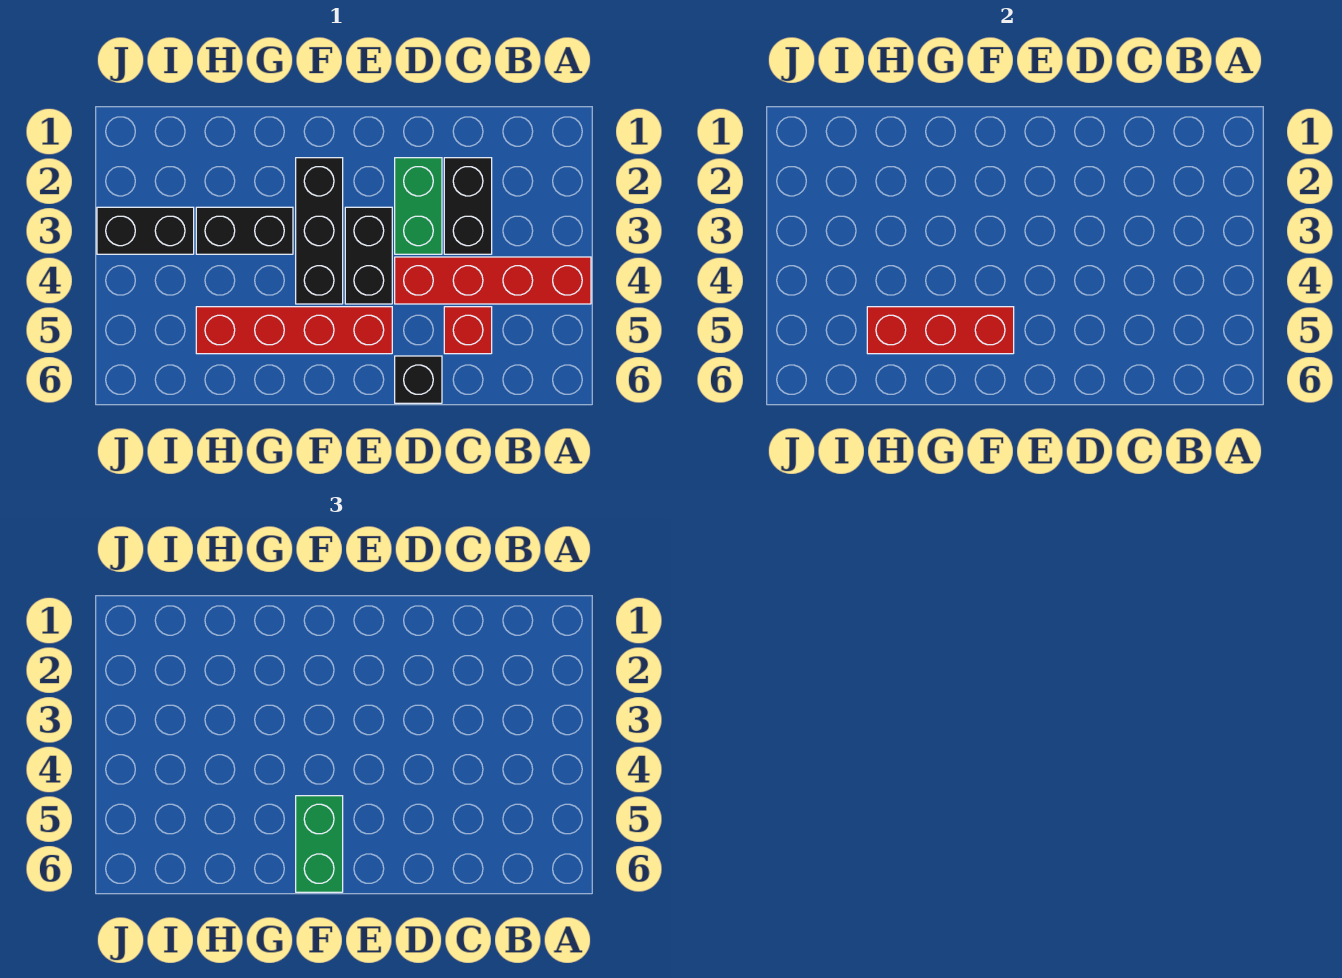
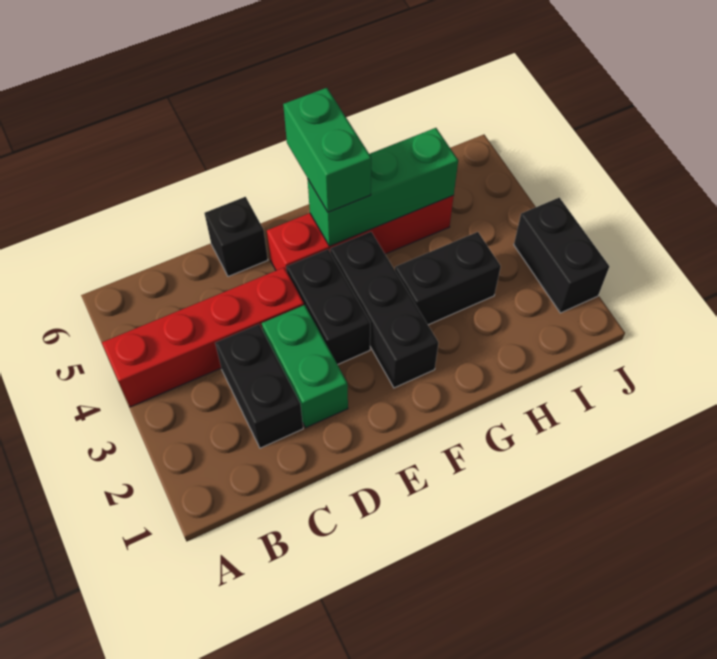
red 1x1 brick [444,307,492,354] -> none
red 1x3 brick [867,307,1014,354] -> green 1x3 brick [308,128,458,246]
black 1x2 brick [97,207,194,254] -> black 1x2 brick turned to [514,198,609,313]

